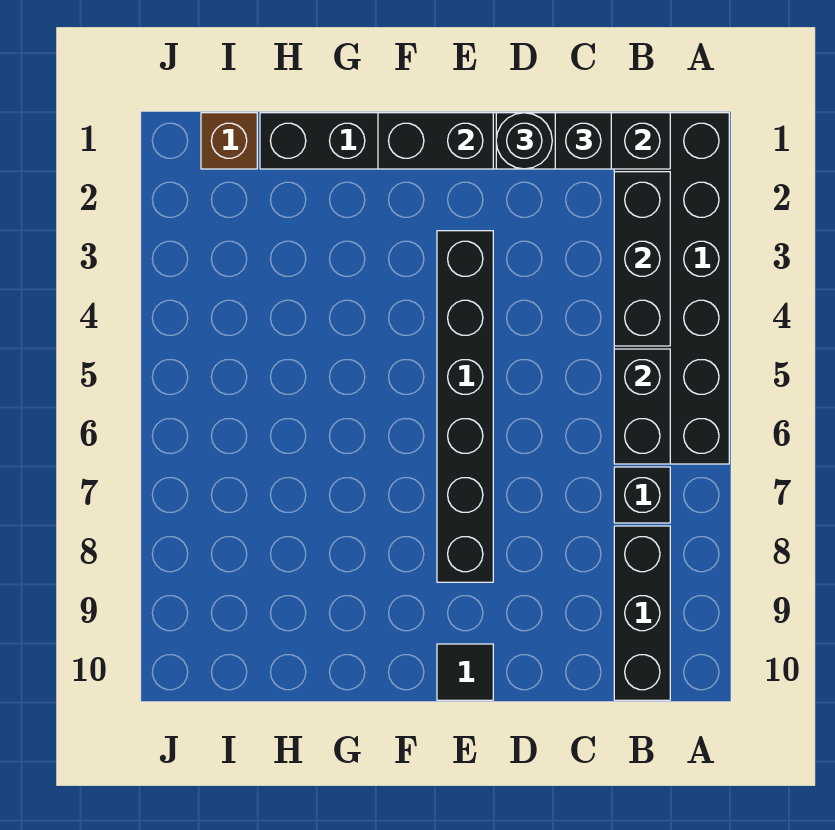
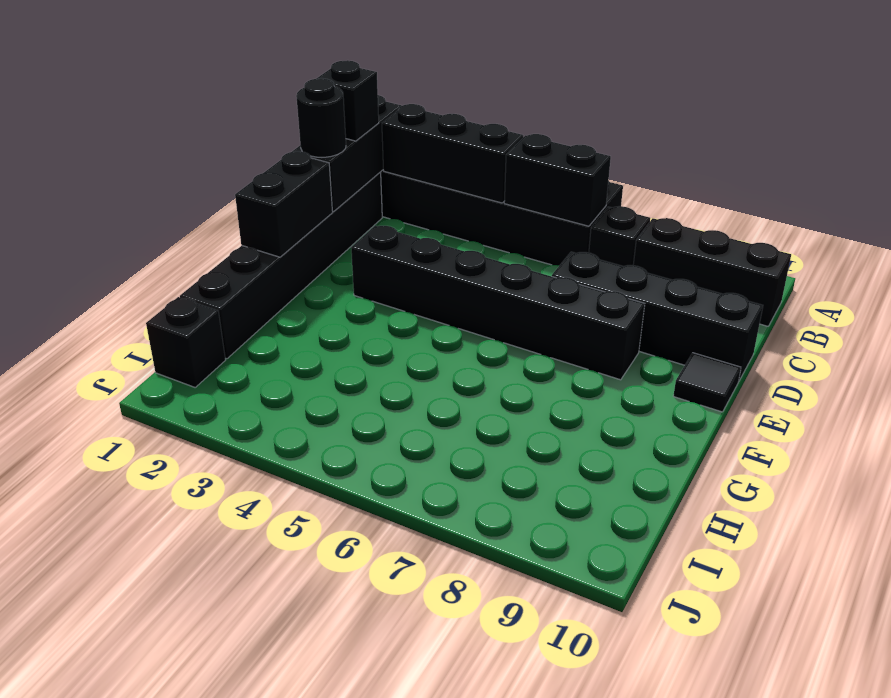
none -> black 1x4 brick [552,252,763,382]
brown 1x1 brick [201,113,257,169] -> black 1x1 brick [146,297,226,387]

